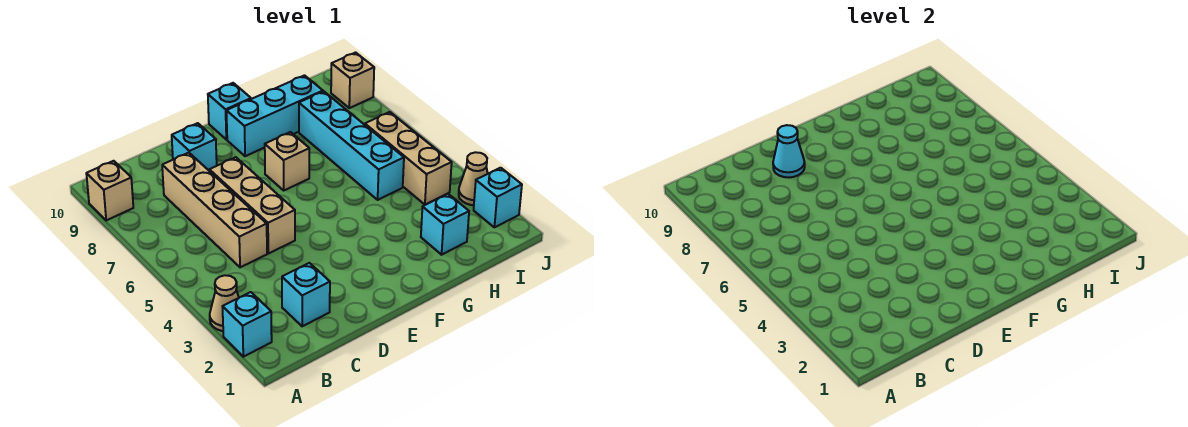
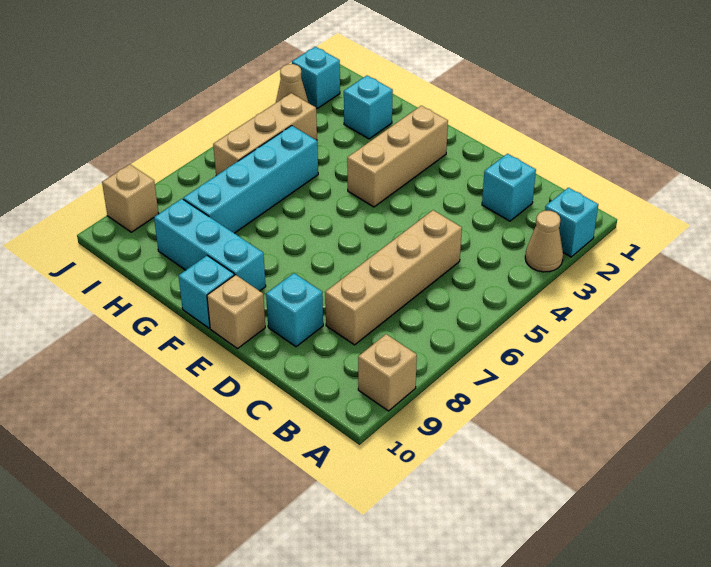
tan 1x3 brick [209,157,295,254] -> tan 1x3 brick moved to [347,106,448,207]
cyan 1x1 cone [773,125,805,177] -> none
tan 1x1 brick [265,132,309,190] -> tan 1x1 brick moved to [207,275,265,349]

